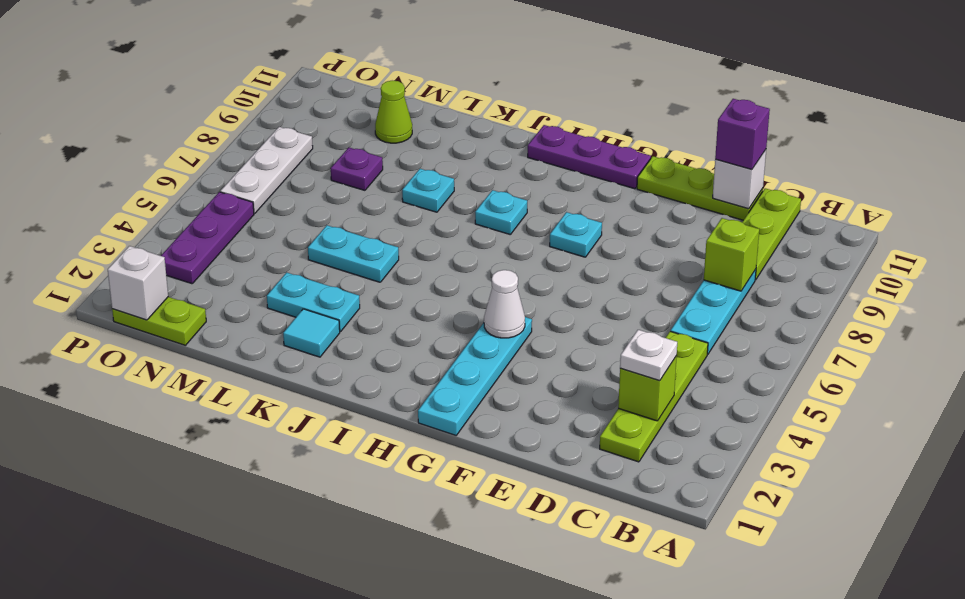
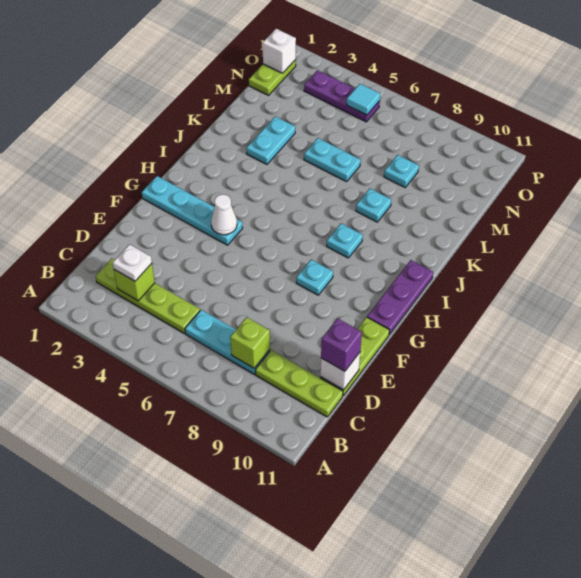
cyan 1x1 tile [283,309,340,357] -> cyan 1x1 tile moved to [347,84,380,115]
cyan 1x2 plate [308,225,399,282] -> cyan 1x2 plate turned to [304,138,360,182]
purple 1x1 plate [331,147,383,190] -> cyan 1x1 plate [384,155,419,187]
lime 1x1 cone [375,81,412,143] -> none
white 1x3 plate [220,127,313,214] -> none

